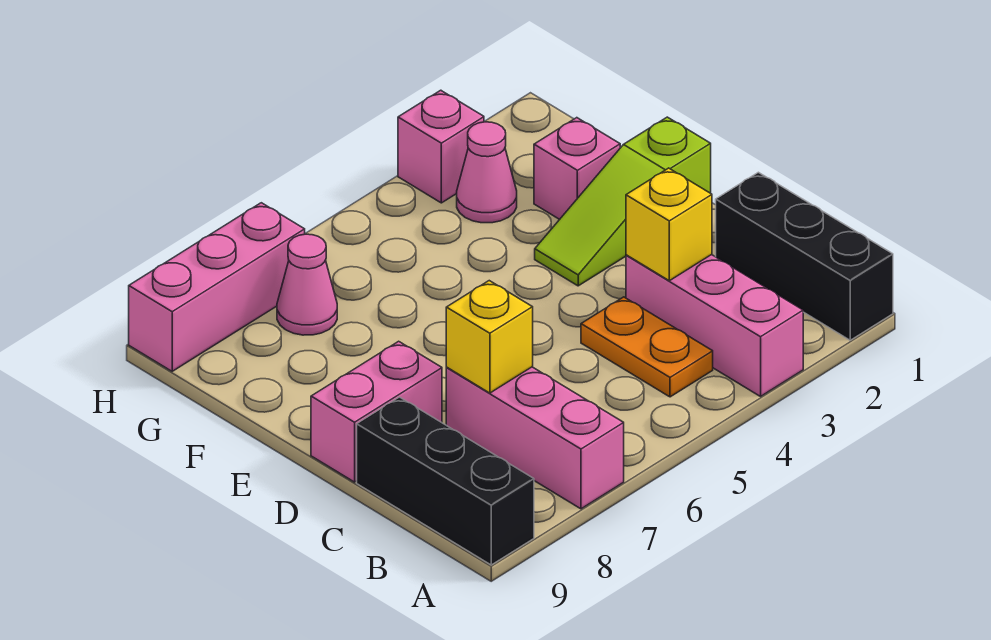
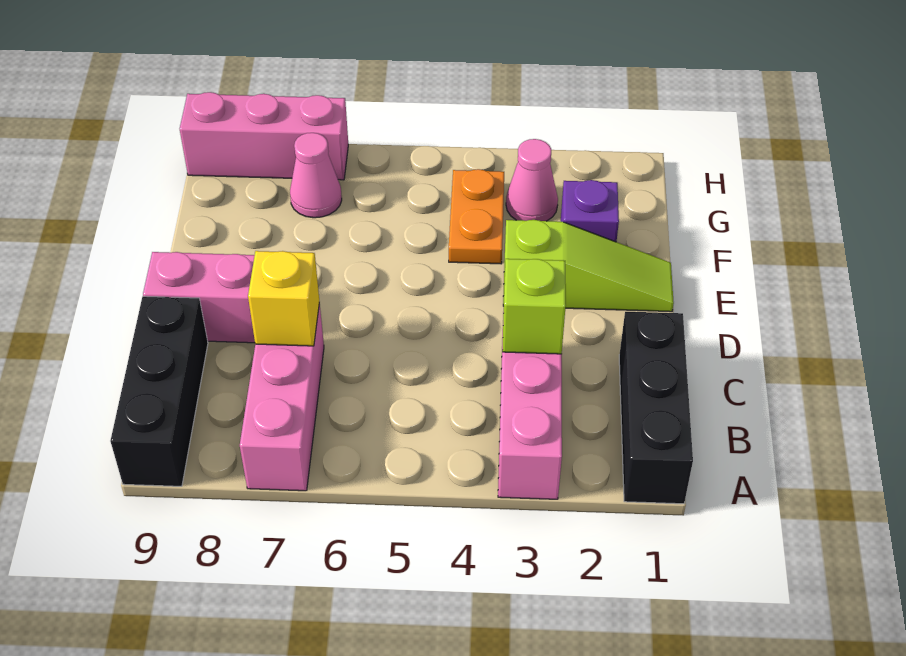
orange 1x2 plate [581,297,713,397] -> orange 1x2 plate moved to [449,169,504,264]
yellow 1x1 brick [626,168,712,281] -> lime 1x1 brick [502,259,566,354]
lime 1x3 slope [535,117,711,286] -> lime 1x3 slope turned to [503,220,674,312]
pink 1x1 brick [534,118,620,219] -> purple 1x1 brick [561,180,619,242]
pink 1x1 brick [398,90,484,203] -> none

